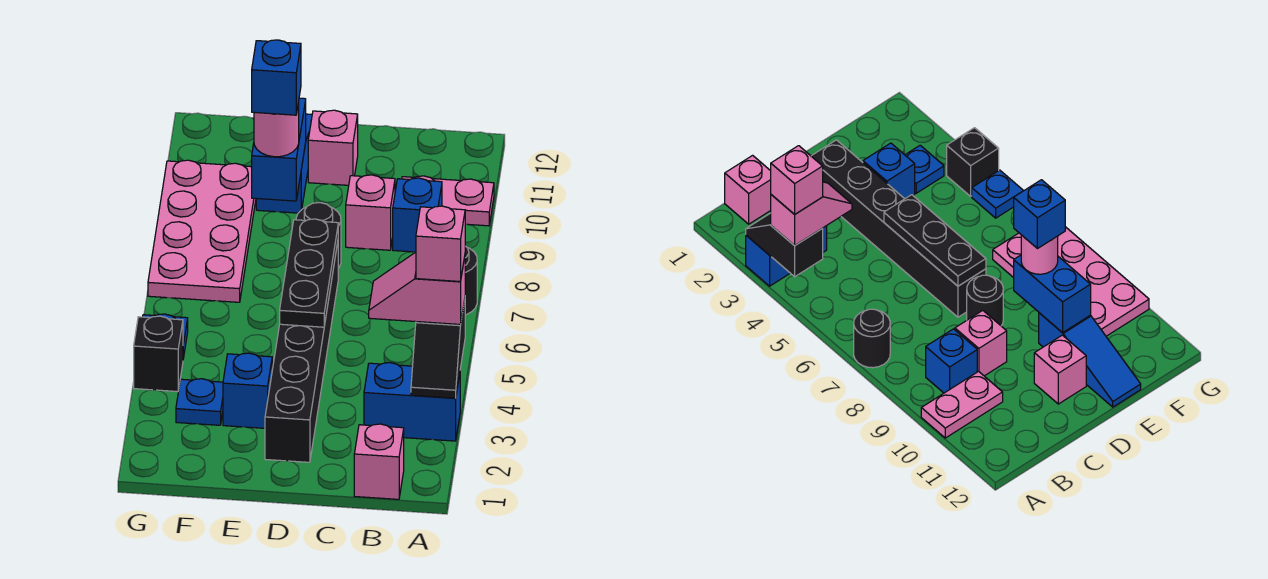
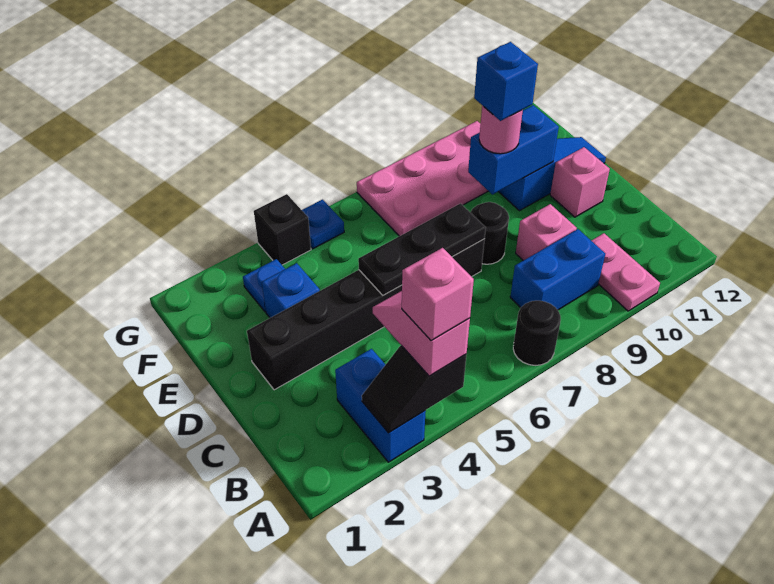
pink 1x1 brick [354,424,404,499] -> none
blue 1x1 brick [393,178,442,252] -> blue 1x2 brick [510,229,605,310]

